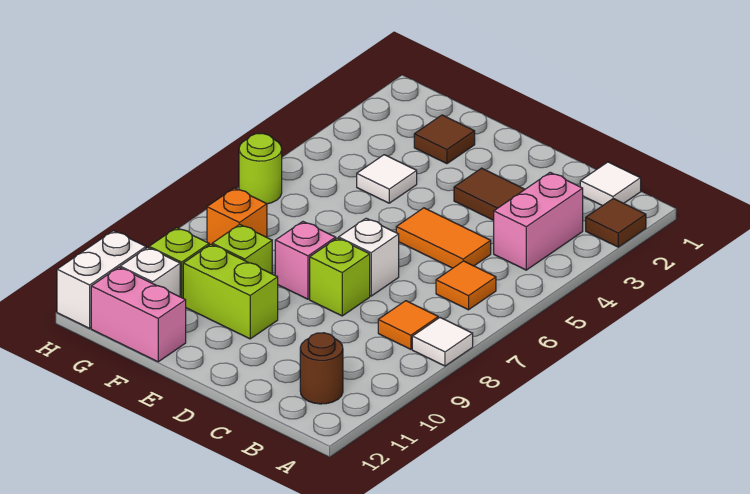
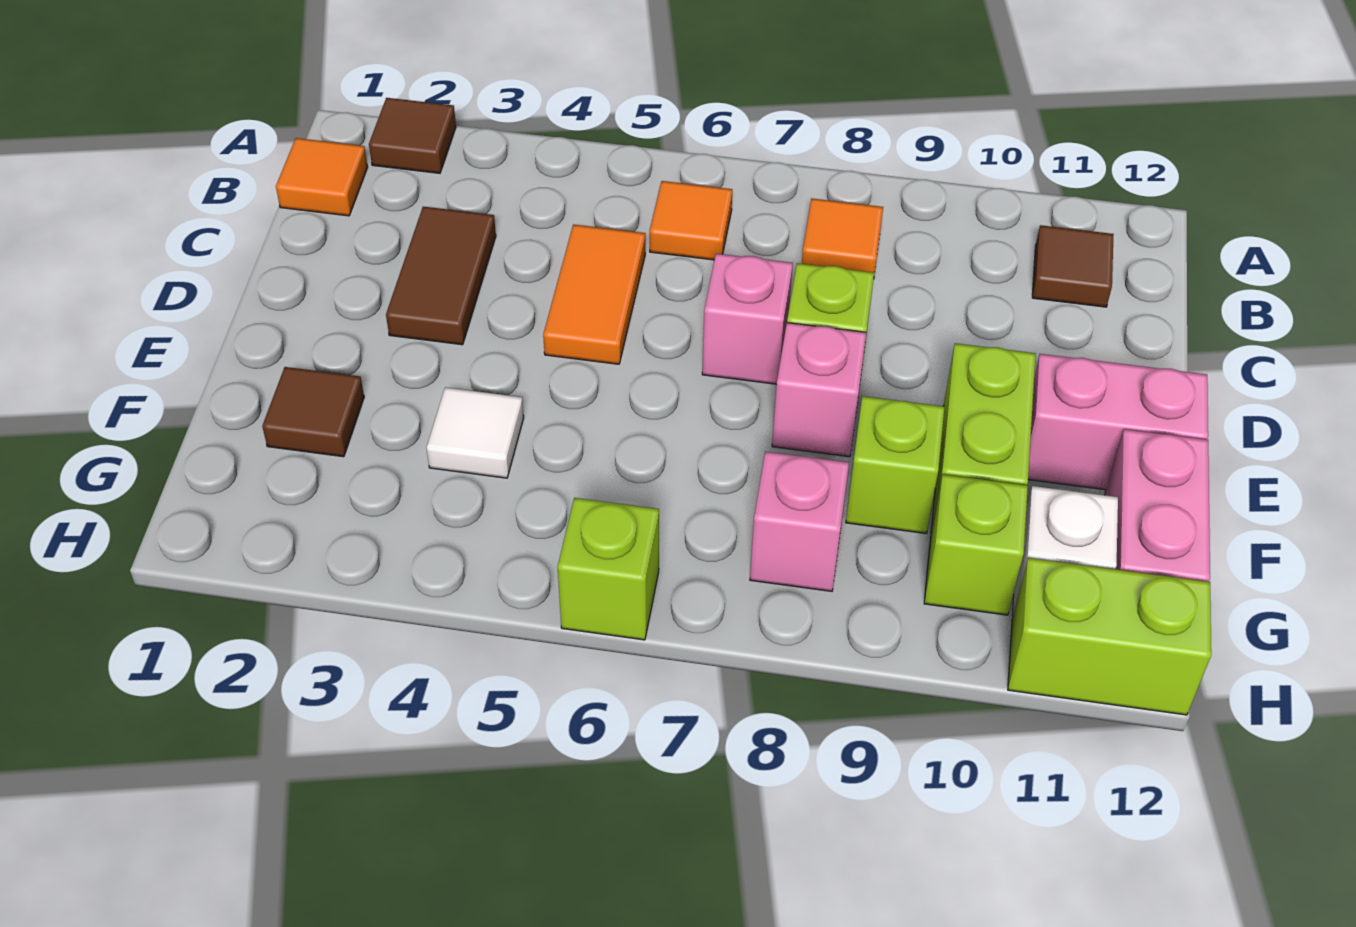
white 1x1 tile [412,318,473,366] -> none
white 1x1 tile [580,162,641,206] -> orange 1x1 tile [276,138,368,216]
pink 1x2 brick [494,172,583,270] -> pink 1x2 brick moved to [1028,354,1208,490]
brown 1x1 round brick [300,333,343,404] -> brown 1x1 tile [1032,225,1114,307]
white 1x1 brick [339,218,399,296] -> pink 1x1 brick [702,254,793,384]
orange 1x1 brick [207,188,267,245] -> pink 1x1 brick [750,452,849,591]
lime 1x1 round brick [239,133,282,204] -> lime 1x1 brick [558,498,659,640]
white 1x2 brick [57,231,146,328] -> lime 1x2 brick [1008,558,1211,715]

